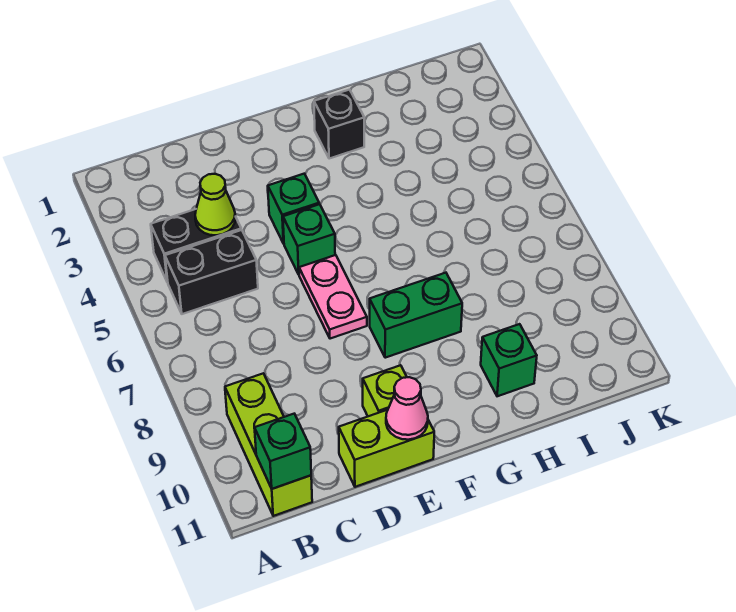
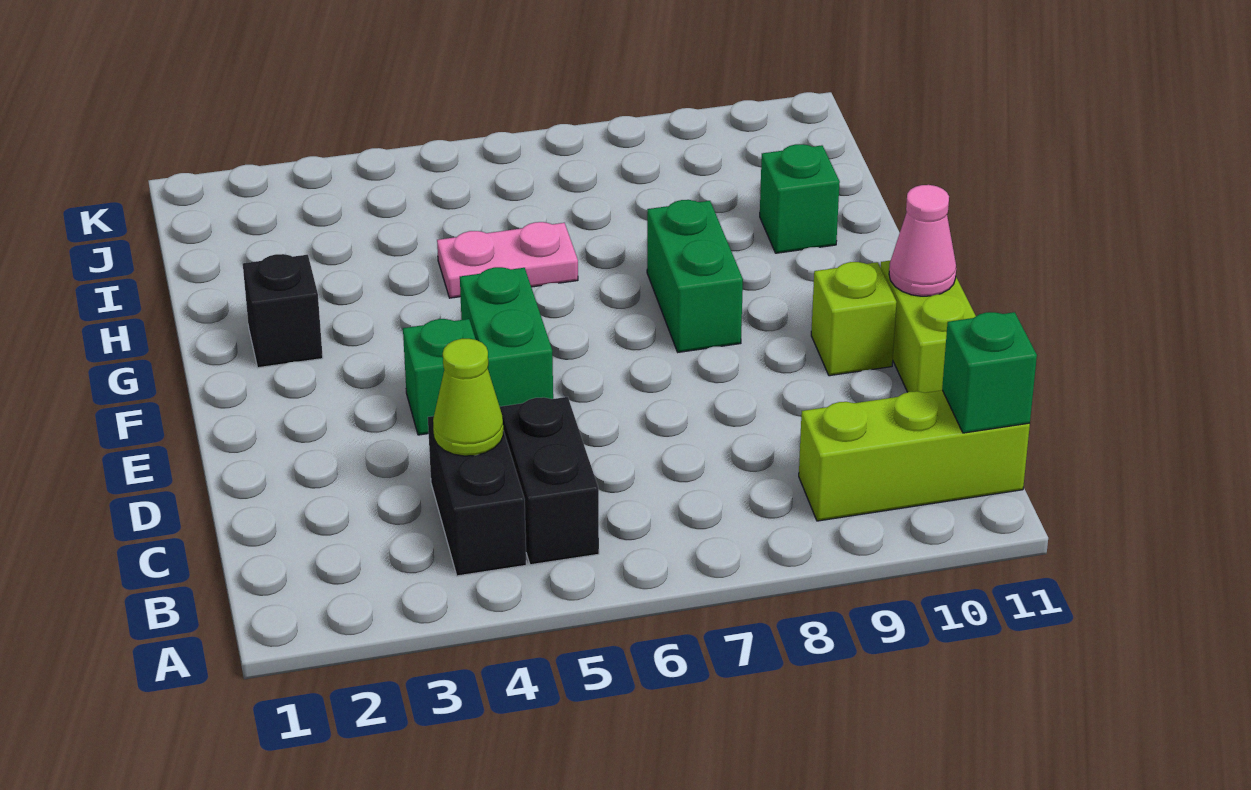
green 1x1 brick [283,204,335,274] -> green 1x2 brick [460,267,553,407]
pink 1x2 plate [299,255,367,339] -> pink 1x2 plate moved to [437,222,578,298]

